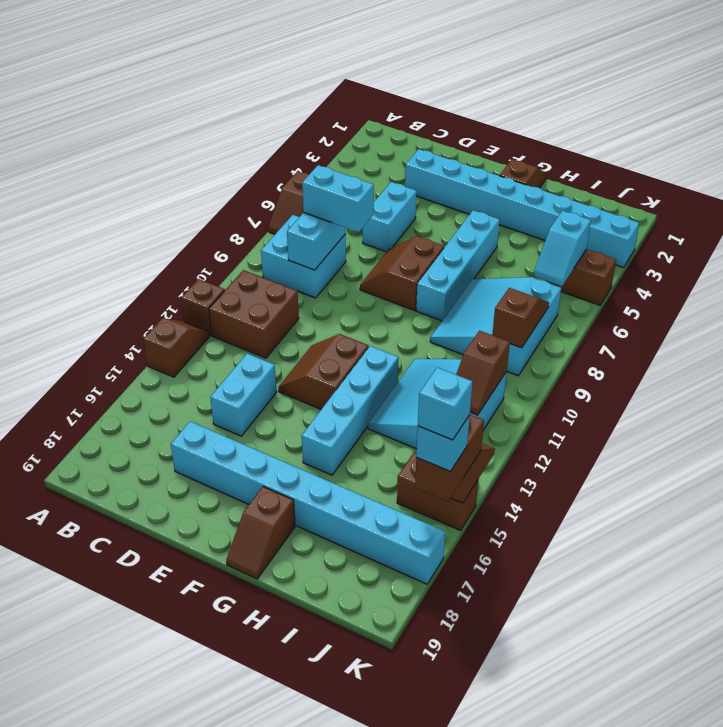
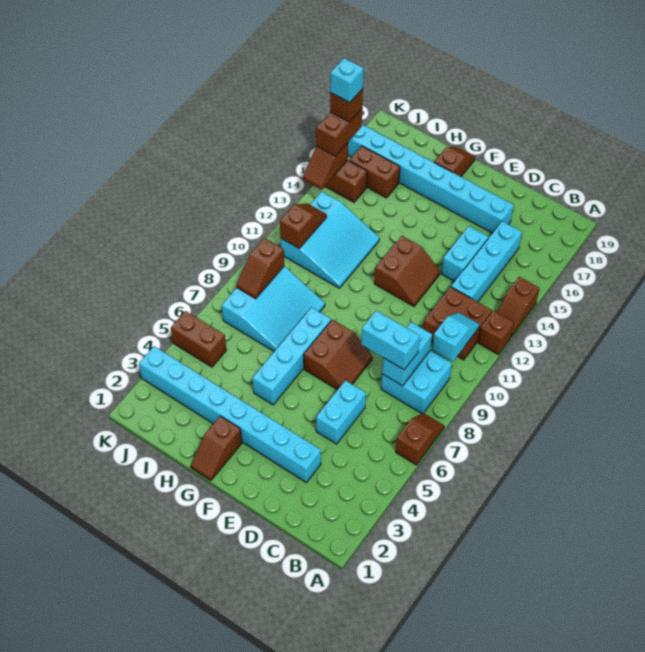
cyan 1x4 brick [302,346,399,475] -> cyan 1x4 brick moved to [451,221,522,302]
none -> brown 1x2 brick [349,146,400,198]
cyan 1x2 slope [534,211,591,286] -> cyan 1x2 slope moved to [432,313,480,362]
cyan 1x1 brick [416,415,470,471] -> brown 1x1 brick [330,89,363,122]

